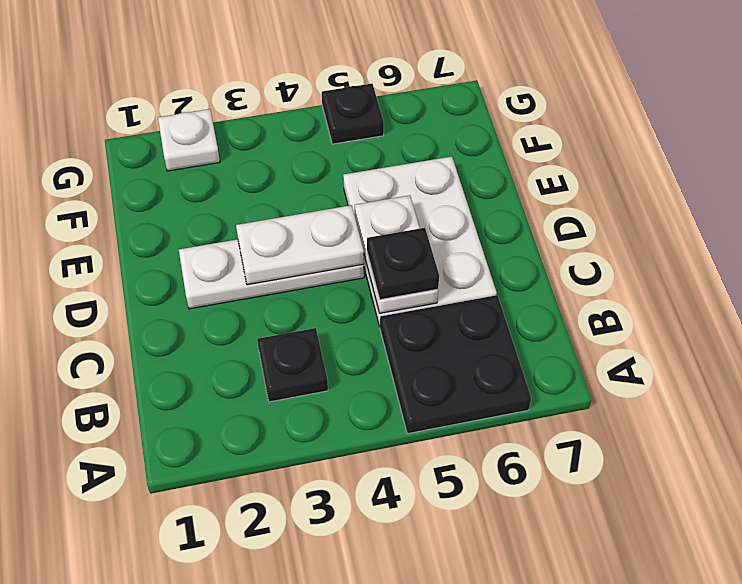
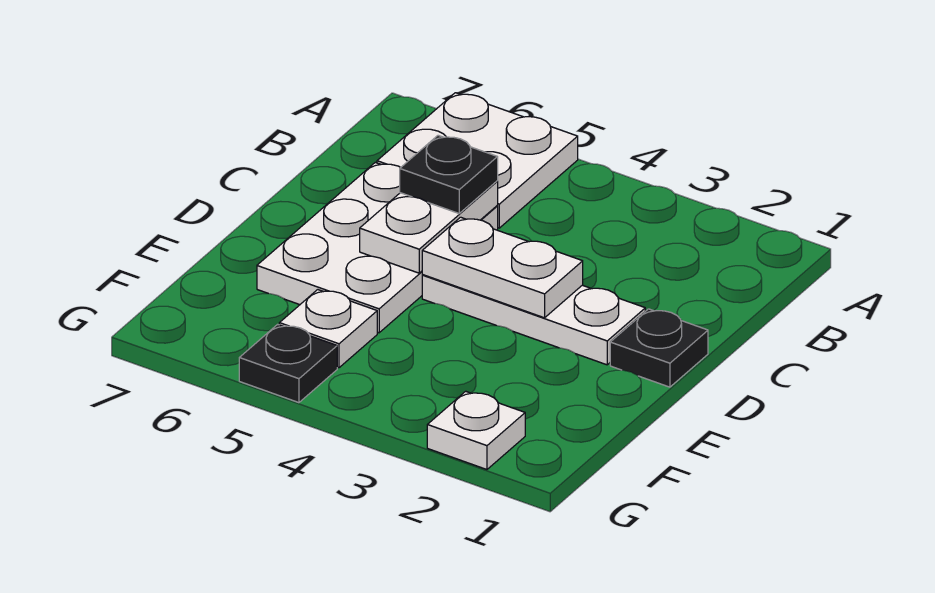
black 2x2 plate [380,295,531,434] -> white 2x2 plate [377,93,578,228]
black 1x1 plate [257,328,328,402] -> black 1x1 plate moved to [610,309,708,387]
none -> white 1x1 plate [279,290,377,368]

